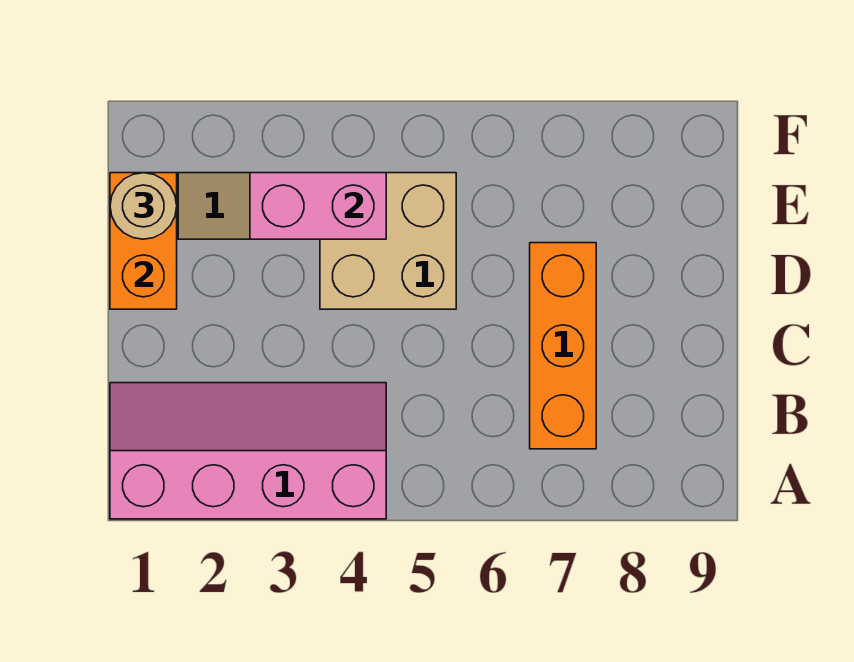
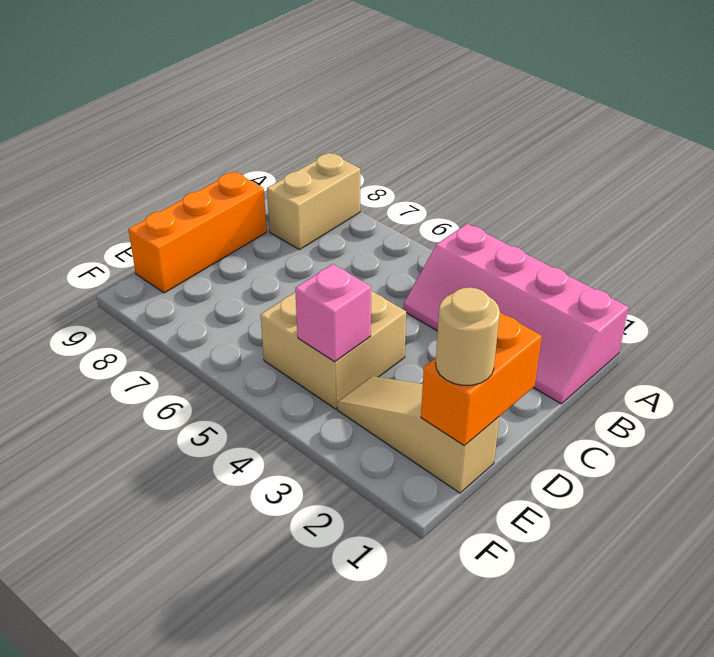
none -> tan 1x2 brick [267,153,360,250]
orange 1x3 brick [530,243,596,449] -> orange 1x3 brick moved to [128,172,267,293]
pink 1x2 brick [250,173,386,239] -> pink 1x1 brick [295,264,371,362]

